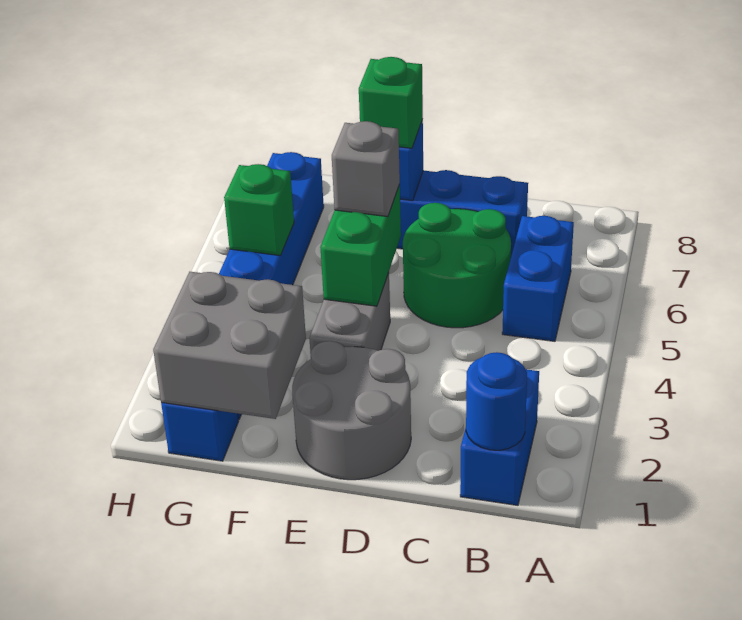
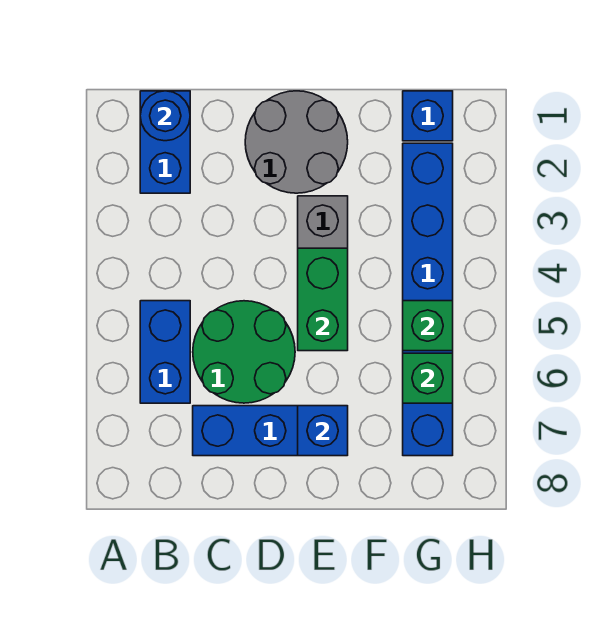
grey 1x1 brick [332,121,400,217] -> none
green 1x1 brick [359,57,423,148] -> green 1x1 brick moved to [403,353,453,403]
grey 2x2 brick [153,272,306,419] -> none

